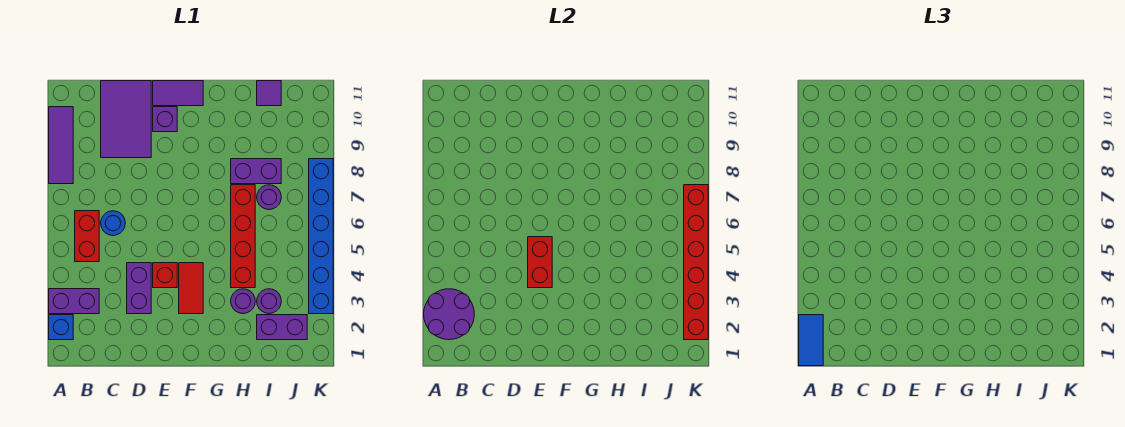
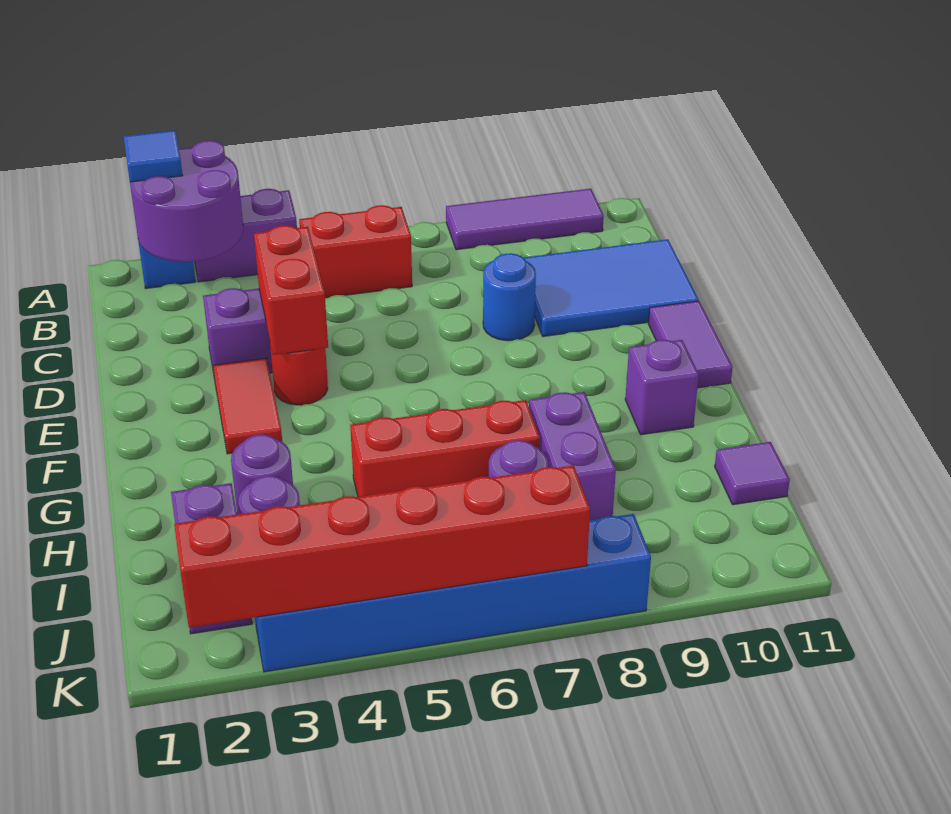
blue 1x2 tile [799,315,823,366] -> blue 1x1 tile [124,130,183,182]
purple 1x2 brick [49,289,99,314] -> purple 1x2 brick turned to [195,189,297,282]
blue 1x1 round brick [101,211,125,236] -> blue 1x1 round brick moved to [483,253,536,341]
purple 2x3 tile [101,81,151,158] -> blue 2x3 tile [524,239,699,337]
red 1x1 brick [153,263,177,288] -> red 1x1 round brick [270,343,328,405]
red 1x2 brick [528,237,552,288] -> red 1x2 brick turned to [254,225,328,355]
purple 1x1 brick [153,107,177,132] -> purple 1x1 brick moved to [625,340,699,435]
red 1x2 tile [179,263,203,314] -> red 1x2 tile turned to [213,358,282,454]
red 1x4 brick [231,185,255,288] -> red 1x3 brick [350,400,540,497]

